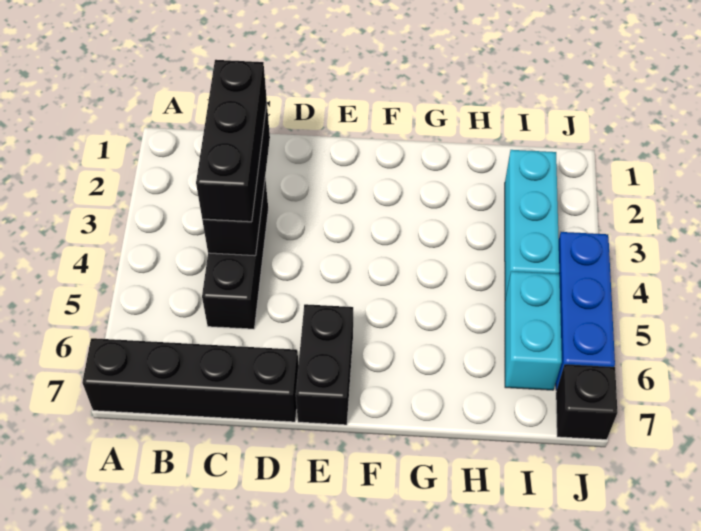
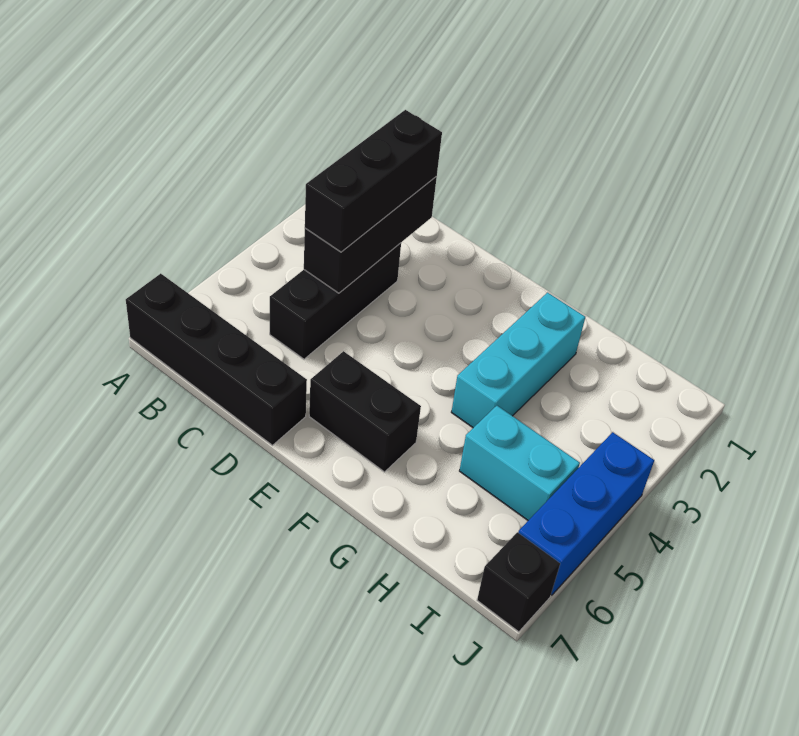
black 1x2 brick [296,304,353,425] -> black 1x2 brick turned to [309,351,421,472]
cyan 1x3 brick [505,150,559,299] -> cyan 1x3 brick moved to [451,293,585,428]
cyan 1x2 brick [505,271,562,390] -> cyan 1x2 brick turned to [460,406,580,520]

